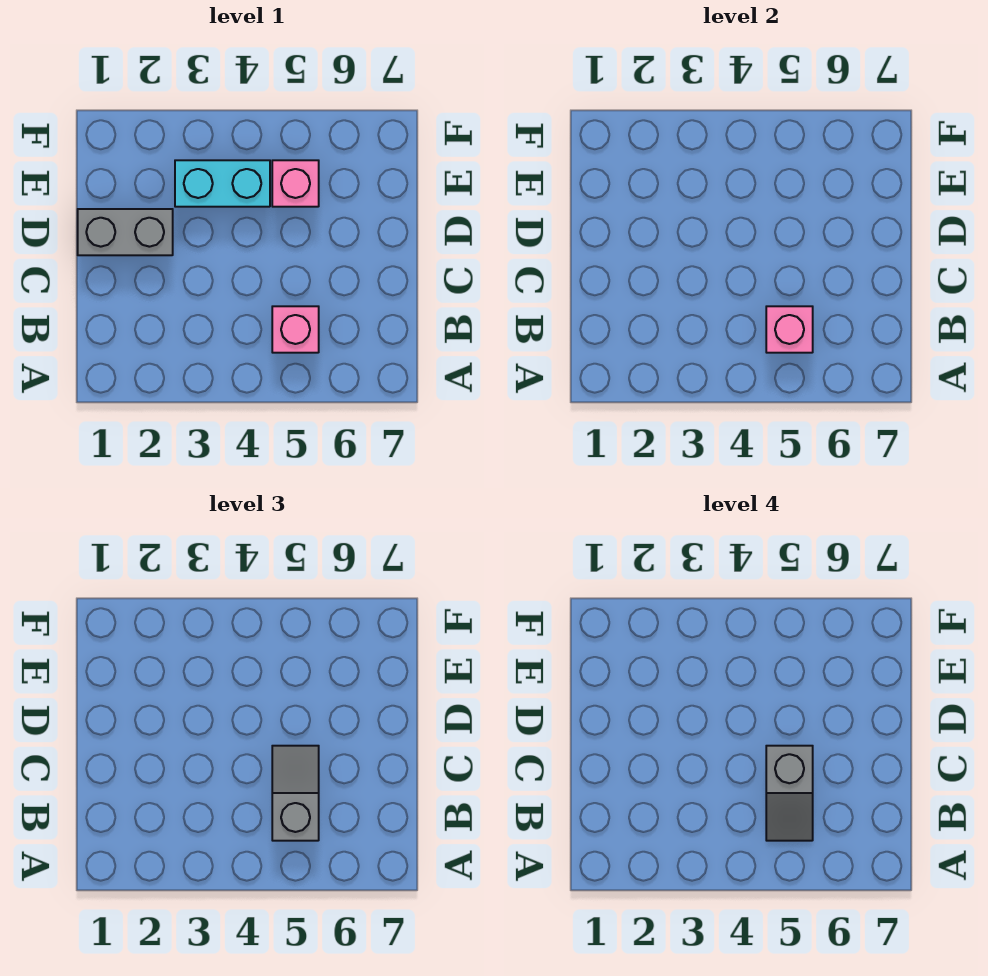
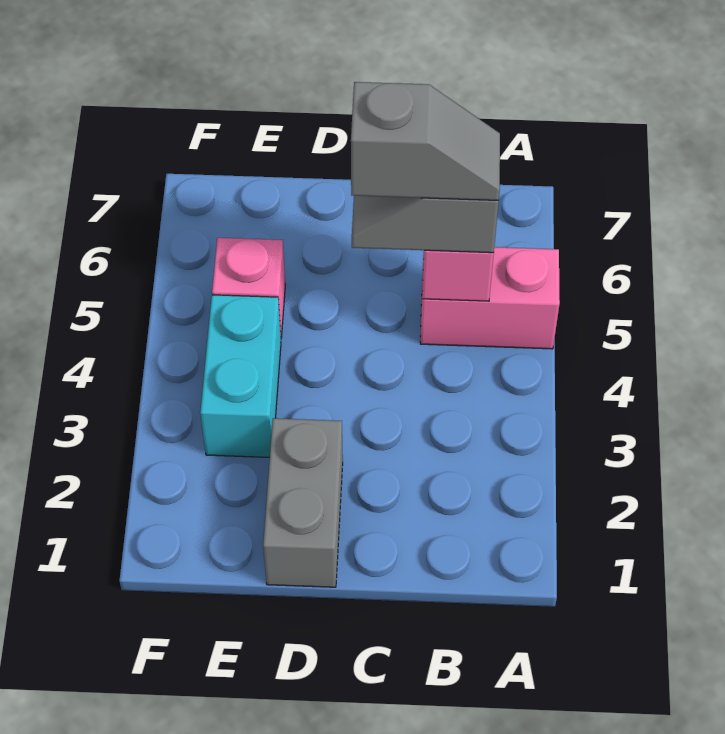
pink 1x1 brick [272,306,319,353] -> pink 1x2 brick [420,247,560,349]

